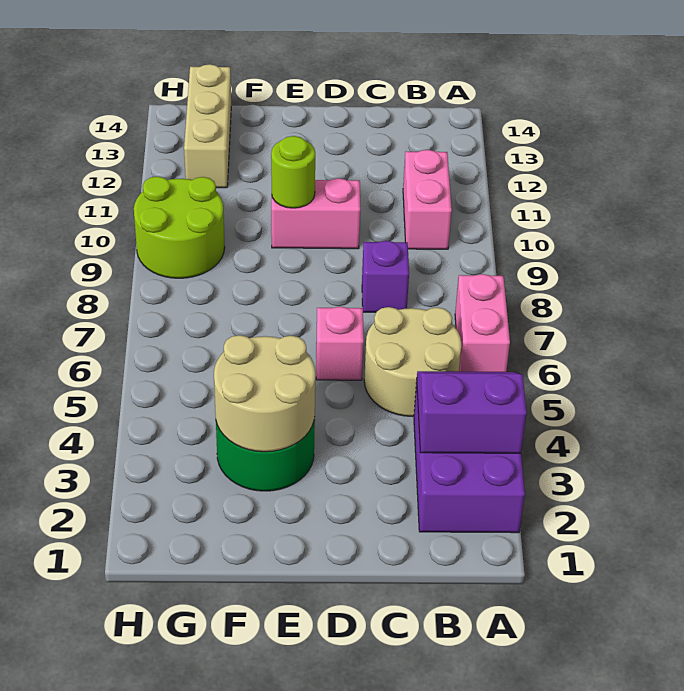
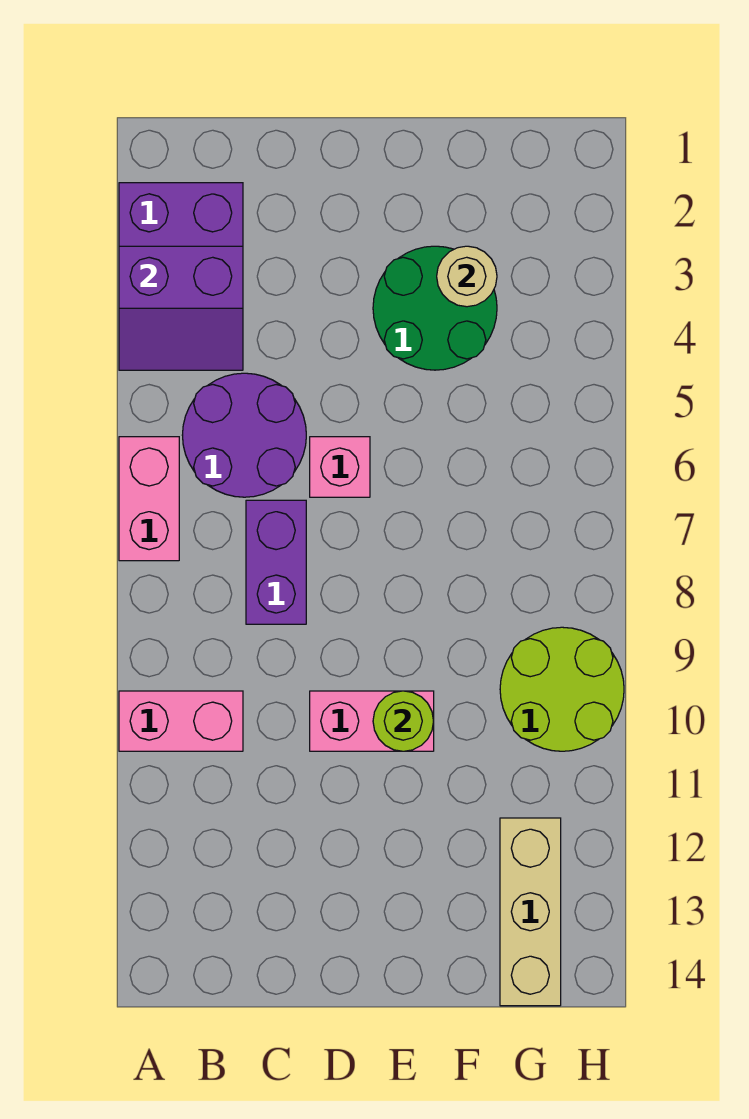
tan 2x2 round brick [364,307,461,417] -> purple 2x2 round brick [182,373,306,497]
pink 1x2 brick [403,150,452,249] -> pink 1x2 brick turned to [119,691,243,751]
purple 1x1 brick [362,241,409,312] -> purple 1x2 brick [246,500,306,624]
tan 2x2 round brick [214,335,315,452] -> tan 1x1 round brick [437,246,497,307]

